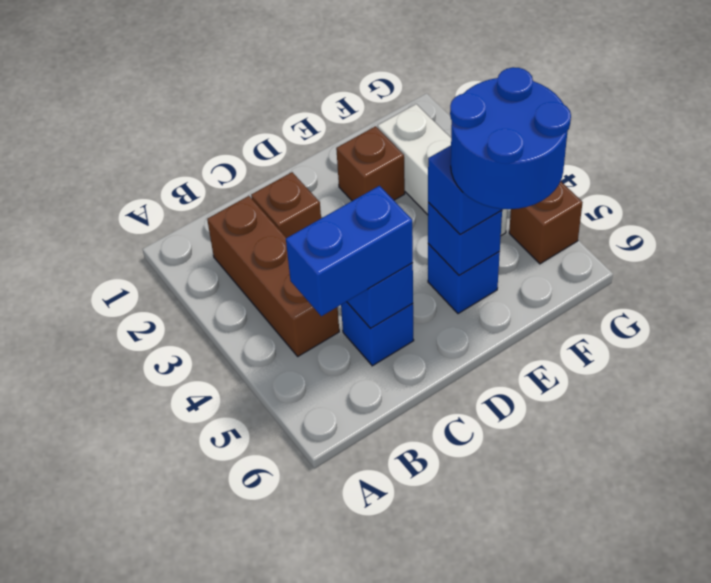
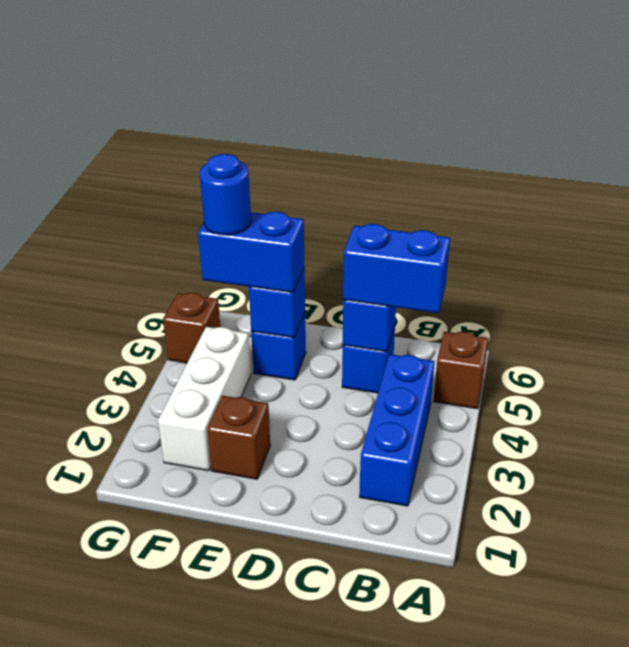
brown 1x3 brick [207,196,339,356] -> blue 1x3 brick [359,354,435,506]
brown 1x1 brick [251,172,321,238] -> brown 1x1 brick moved to [433,331,488,409]
blue 2x2 round brick [450,67,571,209] -> blue 1x1 round brick [200,154,251,235]

